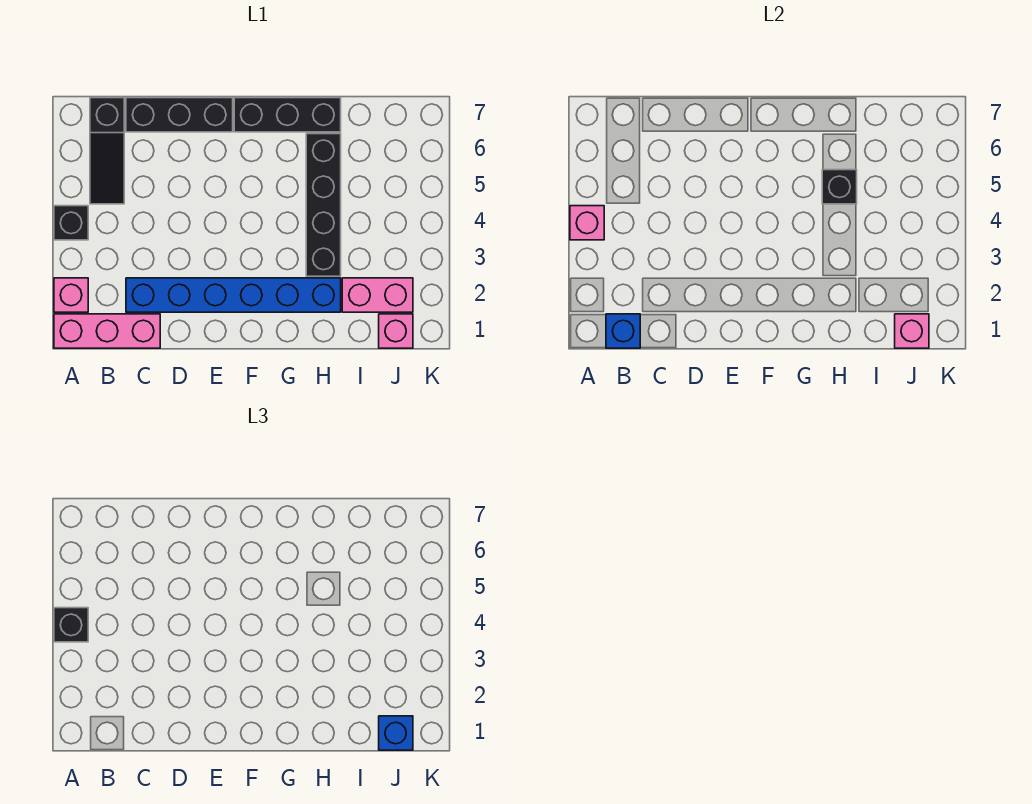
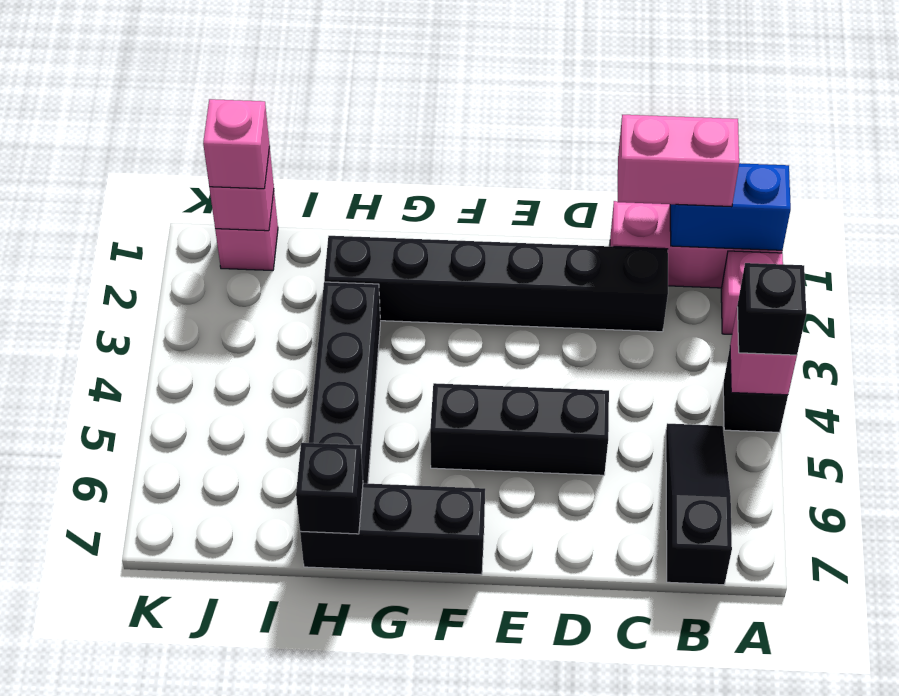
blue 1x1 brick [606,314,640,348] -> blue 1x2 brick [670,163,791,250]
blue 1x6 brick [126,278,341,312] -> black 1x6 brick [324,236,668,332]
black 1x3 brick [126,98,233,132] -> black 1x3 brick moved to [430,383,609,475]
black 1x1 brick [822,170,857,204] -> black 1x1 brick moved to [296,443,363,534]
pink 1x2 brick [342,278,413,312] -> pink 1x2 brick moved to [618,115,739,207]
blue 1x1 brick [379,716,413,750] -> pink 1x1 brick [203,99,270,189]

